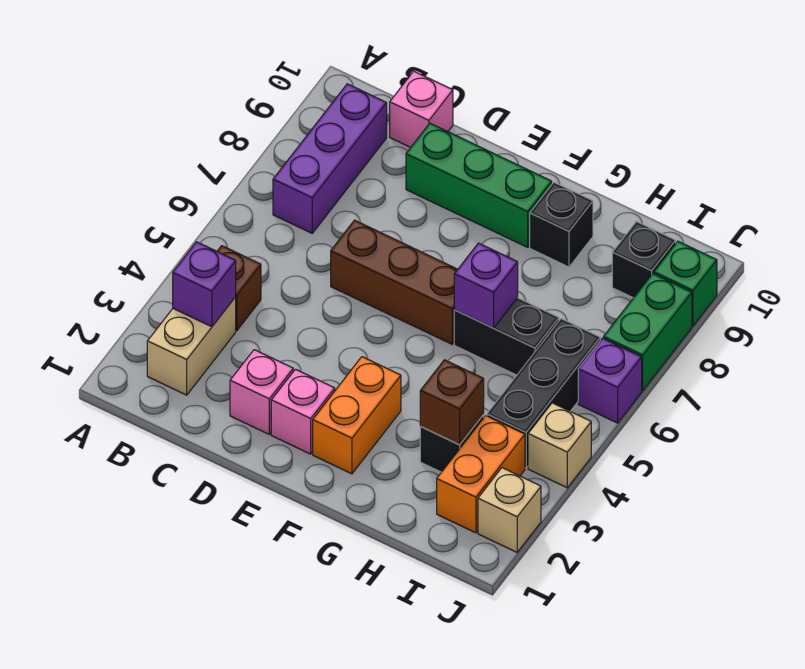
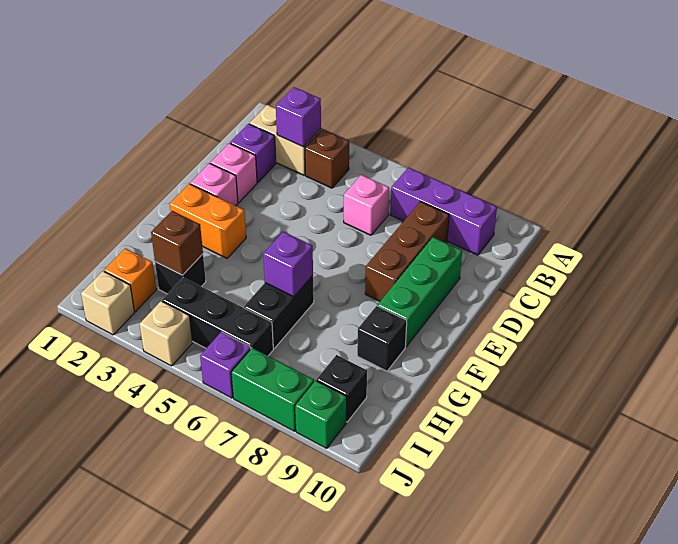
none -> purple 1x1 brick [230,124,276,182]
pink 1x1 brick [390,71,453,147] -> pink 1x1 brick moved to [344,175,389,235]
brown 1x3 brick [331,220,458,344] -> brown 1x3 brick moved to [365,202,449,301]
orange 1x2 brick [437,416,525,533] -> orange 1x1 brick [104,248,156,311]

